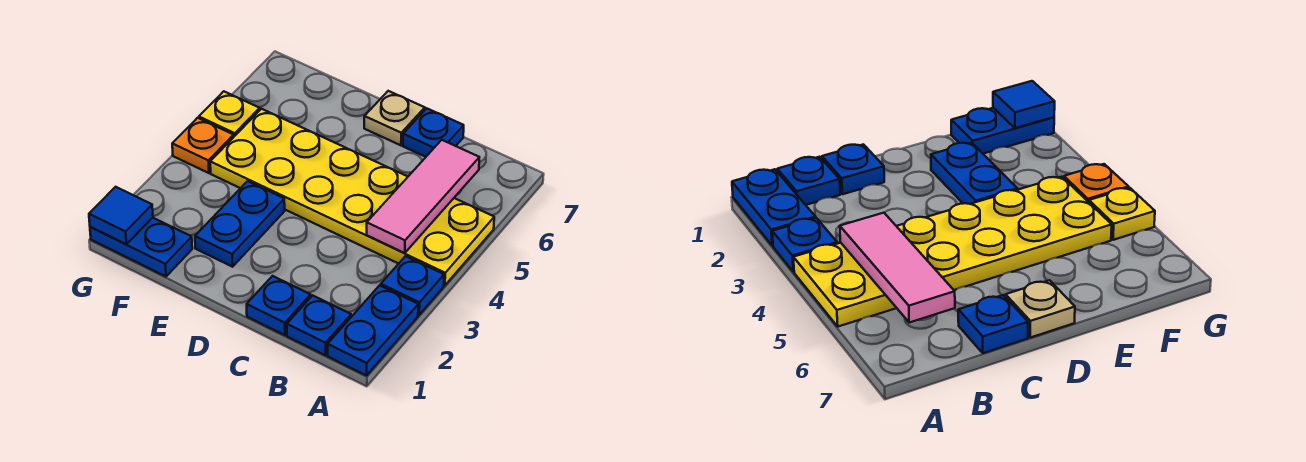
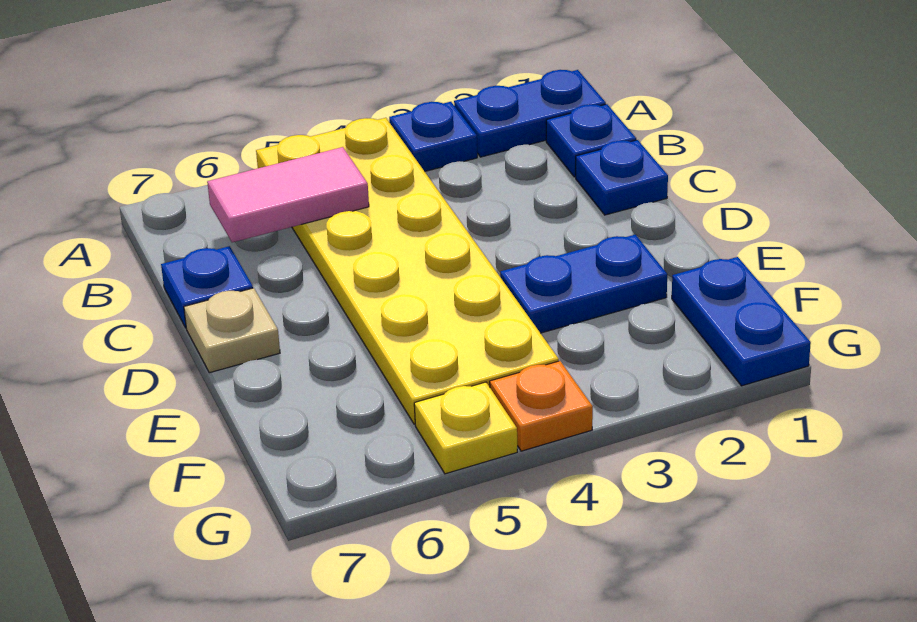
pink 1x3 tile [367,140,479,253] -> pink 1x2 tile [207,147,369,242]
blue 1x1 tile [89,187,153,244] -> none

